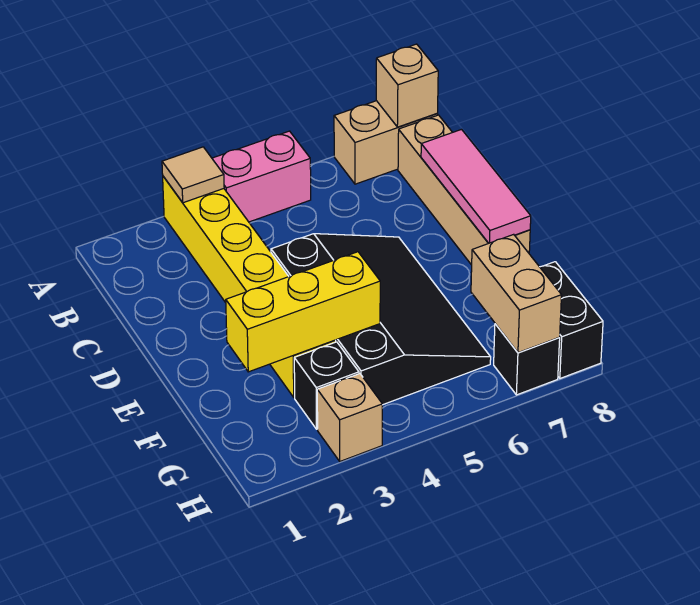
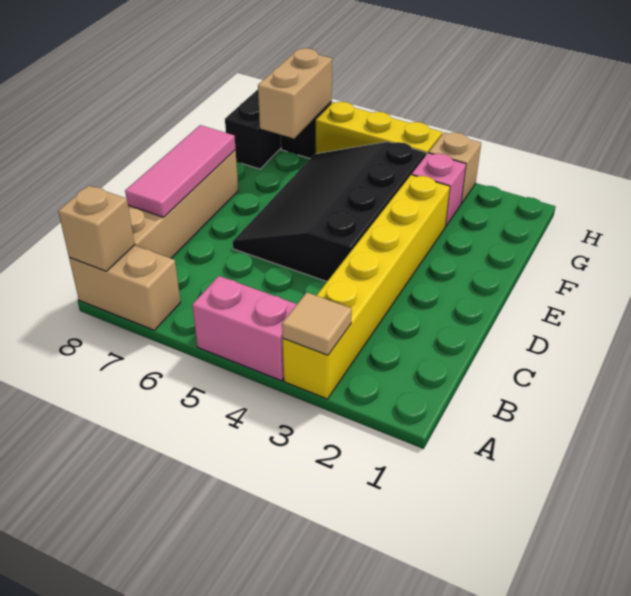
yellow 1x3 brick [226,252,380,372] -> yellow 1x3 brick moved to [316,102,442,155]
black 1x1 brick [294,342,359,429] -> pink 1x1 brick [412,153,466,227]

